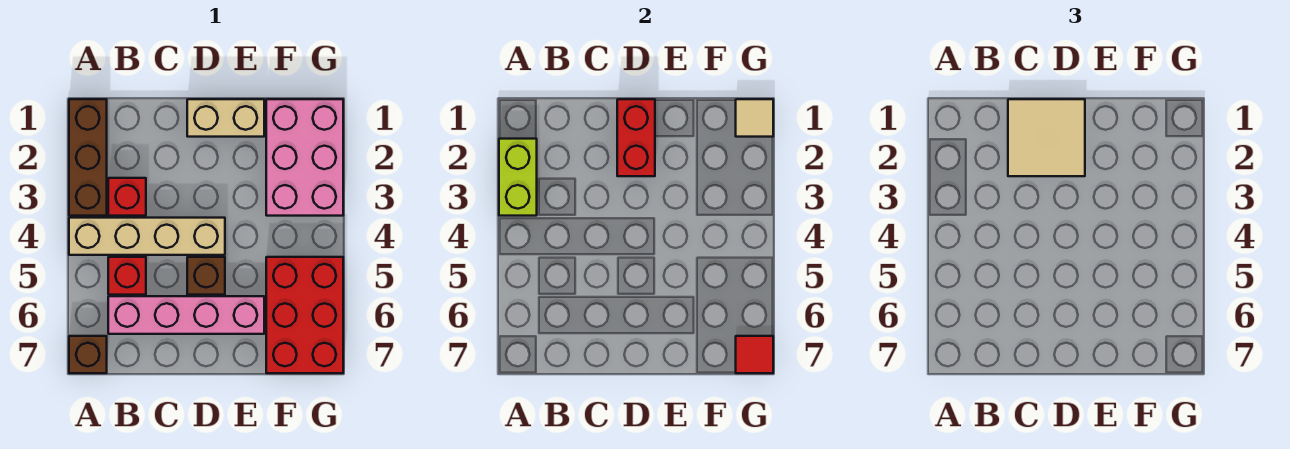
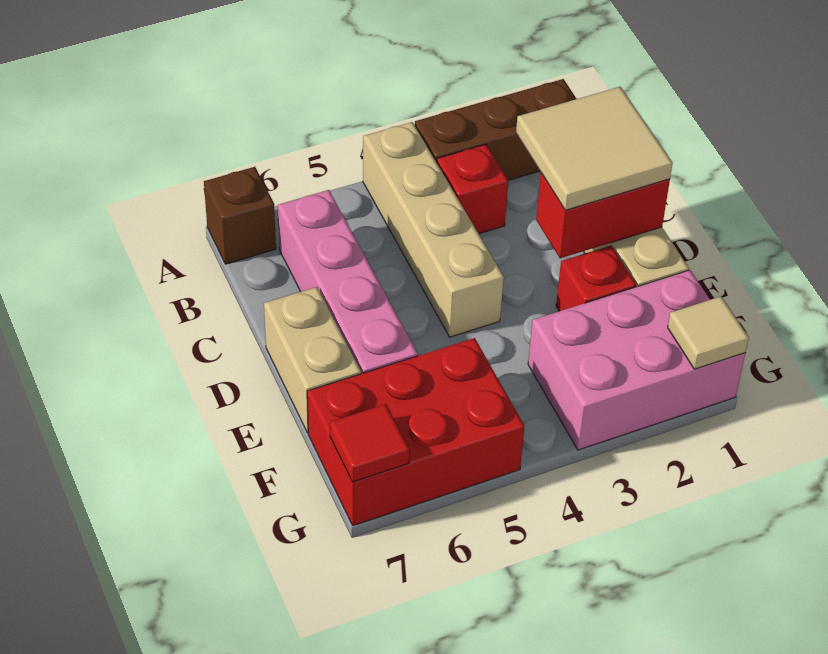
lime 1x2 brick [499,139,537,216] -> none
red 1x1 brick [108,257,146,295] -> red 1x1 brick moved to [556,246,636,311]
brown 1x1 brick [187,257,225,295] -> none
none -> tan 1x2 brick [264,287,361,433]

